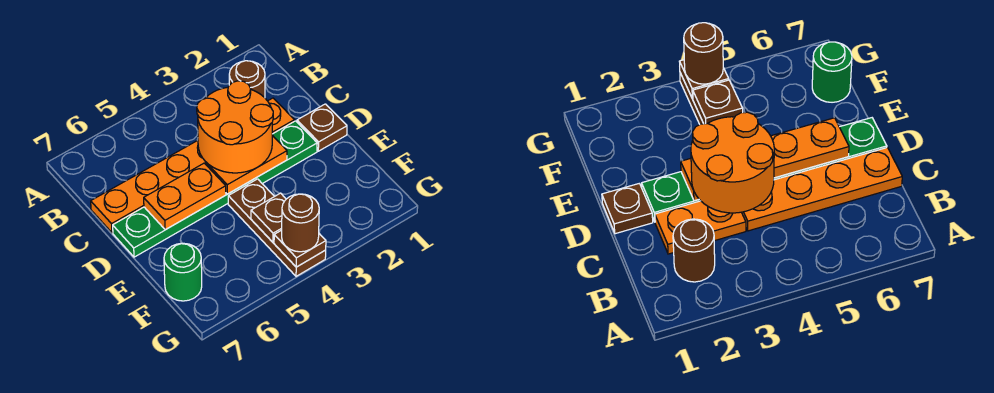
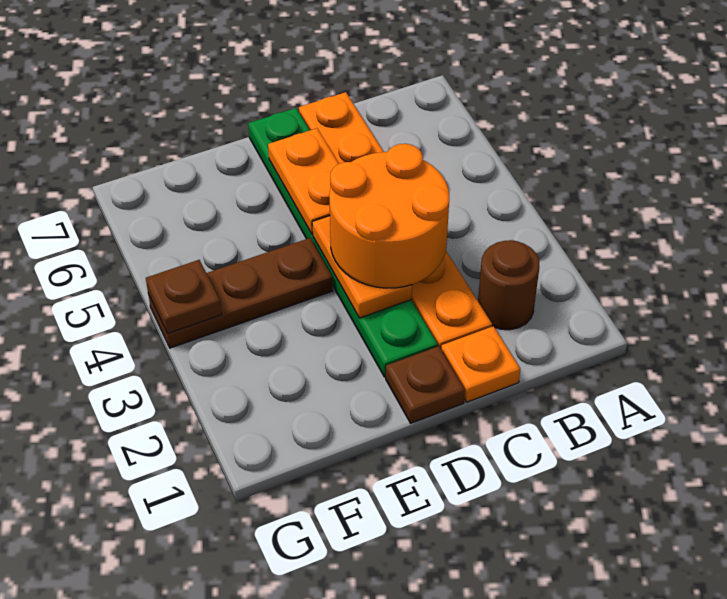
none -> orange 1x1 plate [441,326,520,402]
brown 1x1 plate [251,193,286,242] -> none
green 1x1 round brick [164,243,202,301] -> none
brown 1x1 round brick [282,194,319,252] -> none

